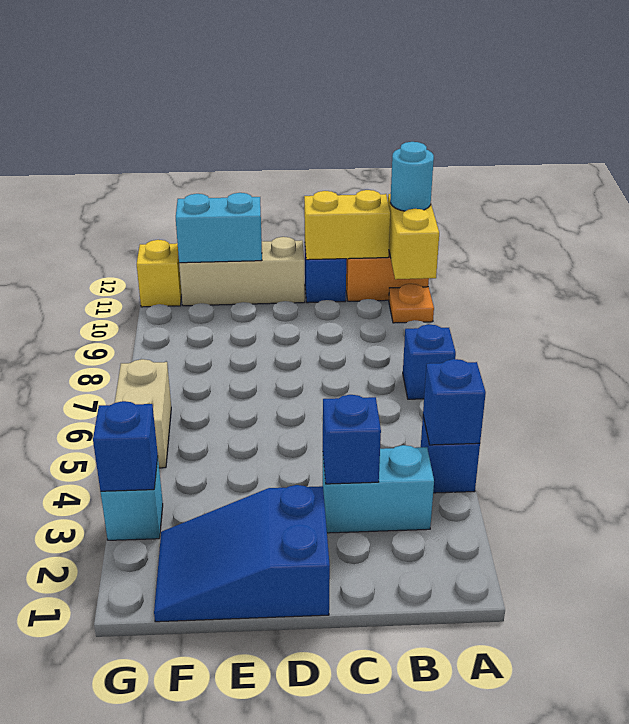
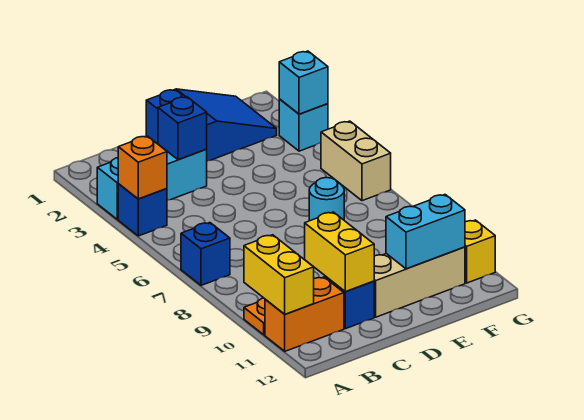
blue 1x1 brick [423,359,486,445] -> orange 1x1 brick [118,136,167,199]
cyan 1x1 round brick [390,142,434,211] -> cyan 1x1 round brick moved to [309,178,344,221]
cyan 1x2 brick [322,445,434,533] -> cyan 1x3 brick [97,149,207,219]
yellow 1x2 brick [304,190,390,260] -> yellow 1x2 brick turned to [305,212,374,292]
blue 1x1 brick [93,401,158,491] -> cyan 1x1 brick [279,51,328,114]

